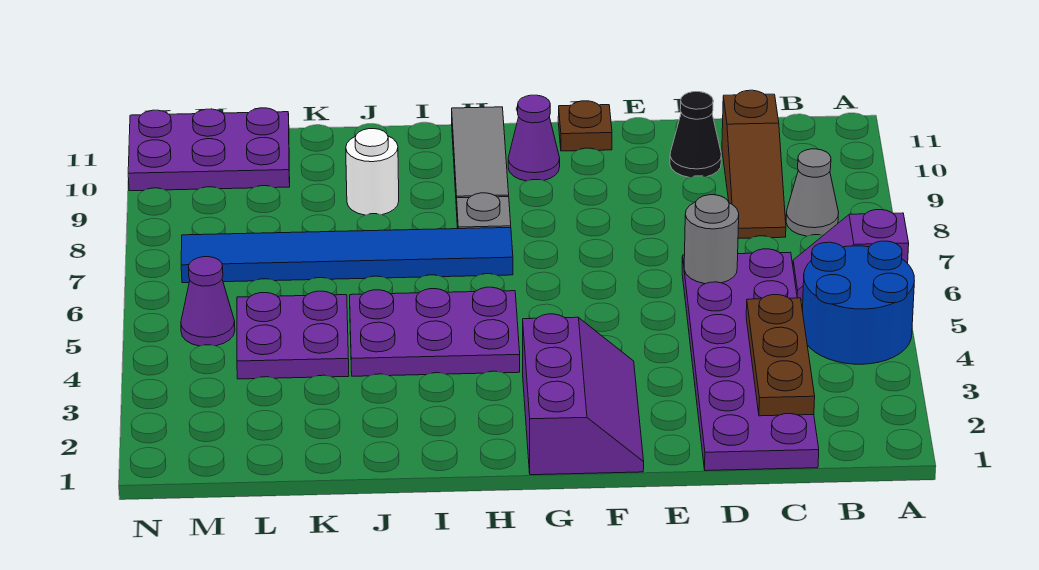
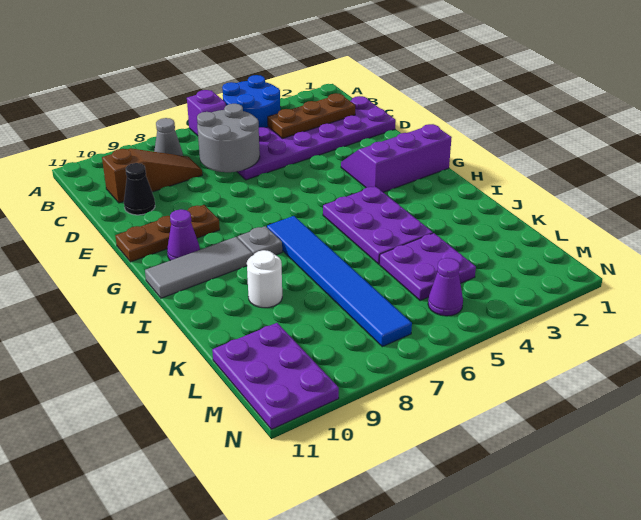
grey 1x1 round brick [684,195,739,284] -> grey 2x2 round brick [197,104,260,172]
brown 1x1 plate [558,101,612,151] -> brown 1x3 plate [115,205,220,262]

